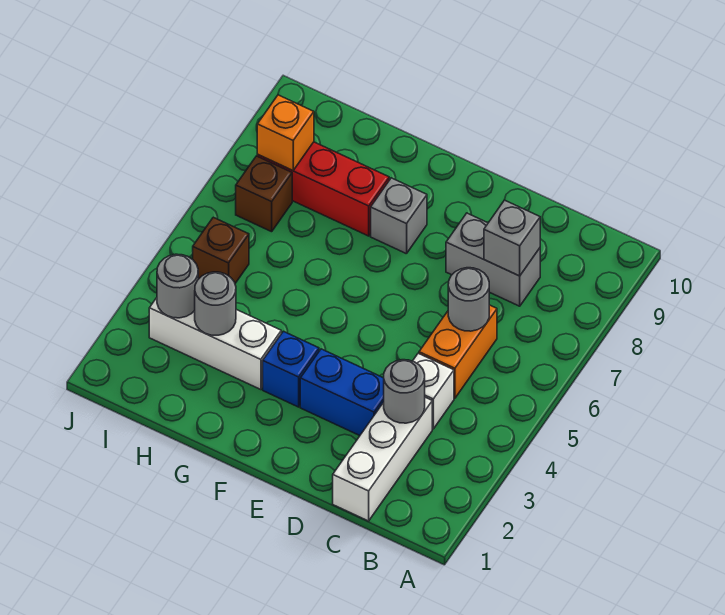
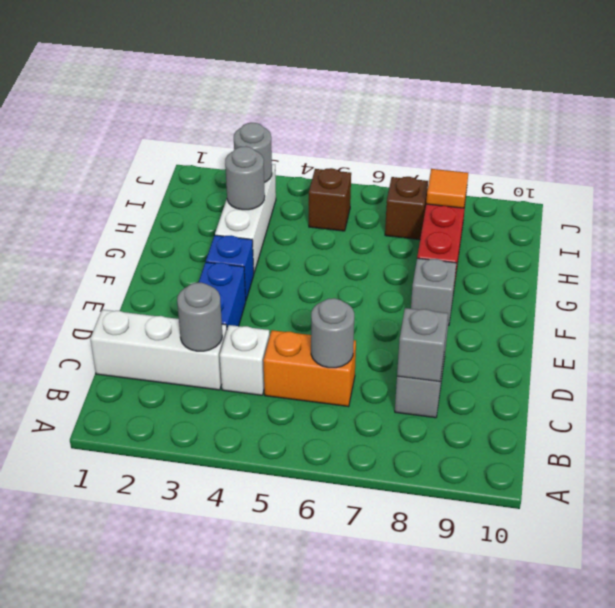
orange 1x1 brick [257,95,314,171] -> orange 1x1 tile [426,169,468,208]

